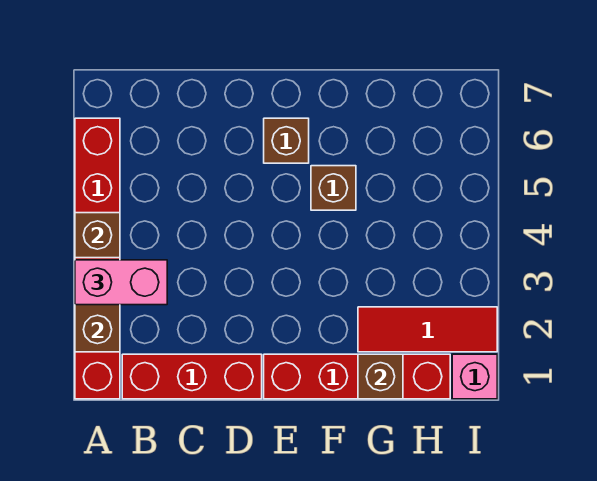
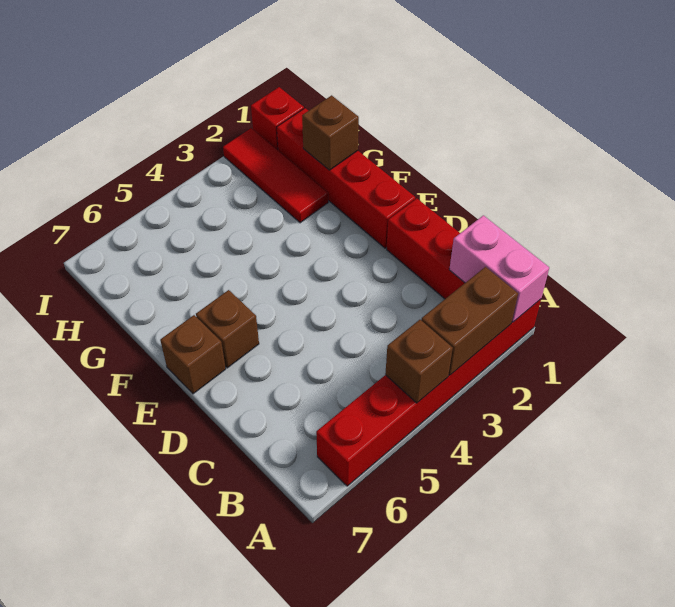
pink 1x2 brick [75,260,167,305] -> pink 1x2 brick moved to [449,215,549,322]
brown 1x1 brick [311,166,356,210] -> brown 1x1 brick moved to [160,315,226,394]
pink 1x1 brick [452,354,497,399] -> red 1x1 brick [251,87,304,150]

